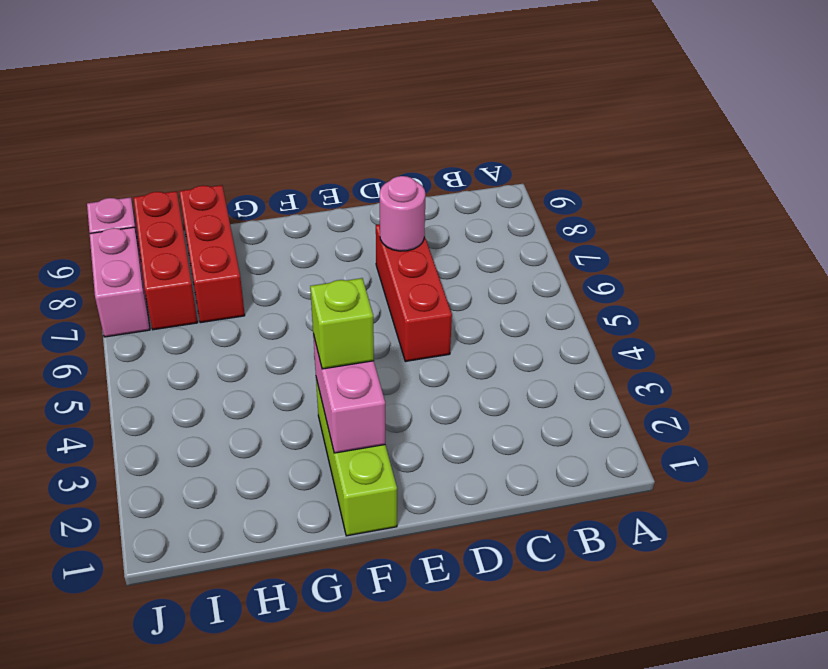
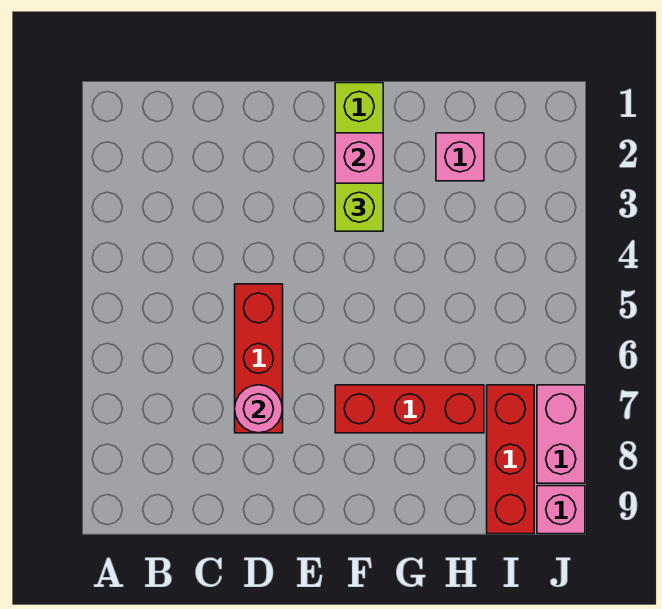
none -> pink 1x1 brick [436,133,484,181]
red 1x3 brick [179,185,245,323] -> red 1x3 brick turned to [335,385,484,433]

